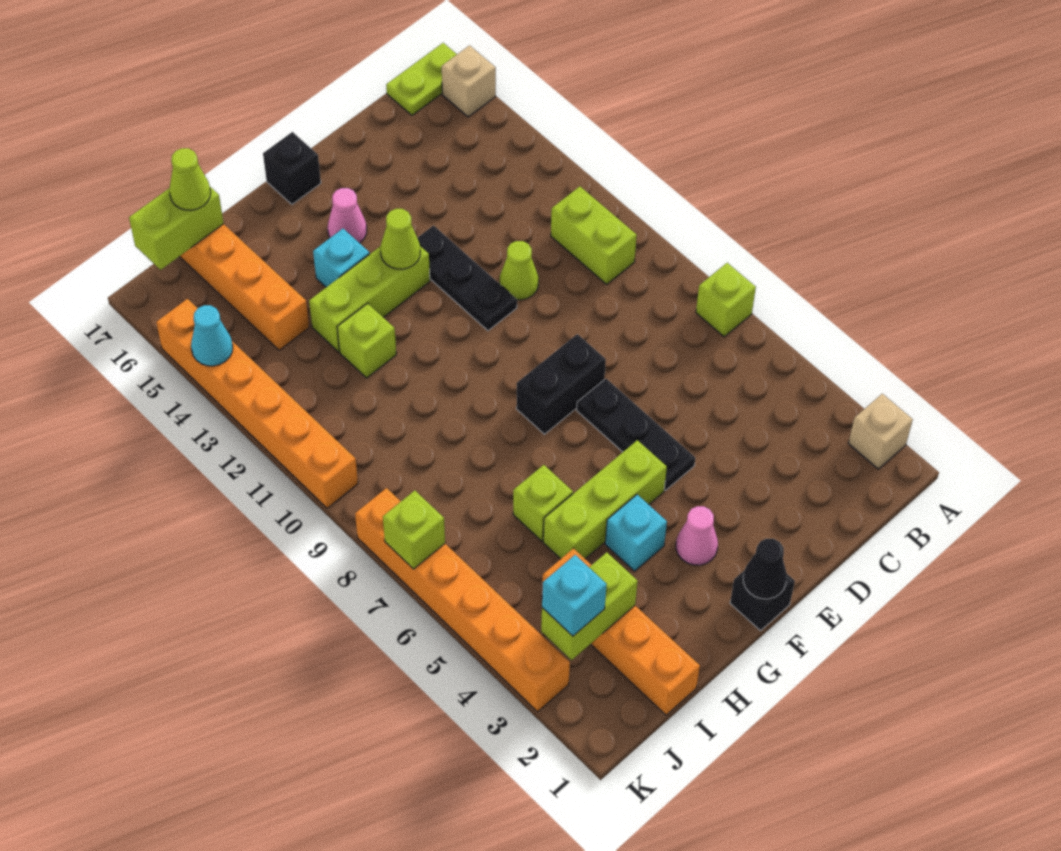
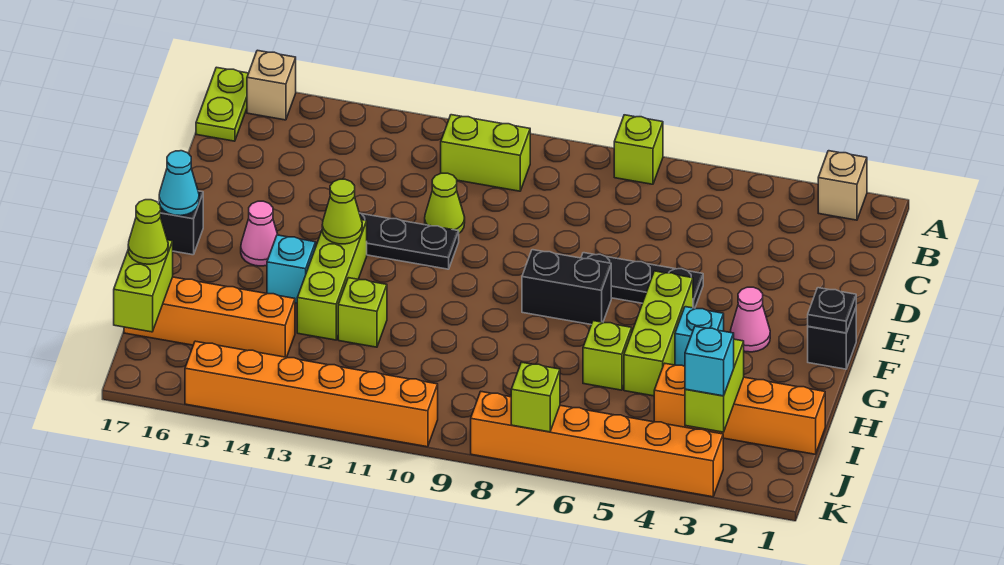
black 1x2 brick [516,334,606,434] -> black 1x2 brick turned to [522,250,611,324]
black 1x1 cone [743,539,787,599] -> black 1x1 plate [808,288,856,333]
cyan 1x1 cone [191,305,233,366] -> cyan 1x1 cone moved to [159,151,199,216]

